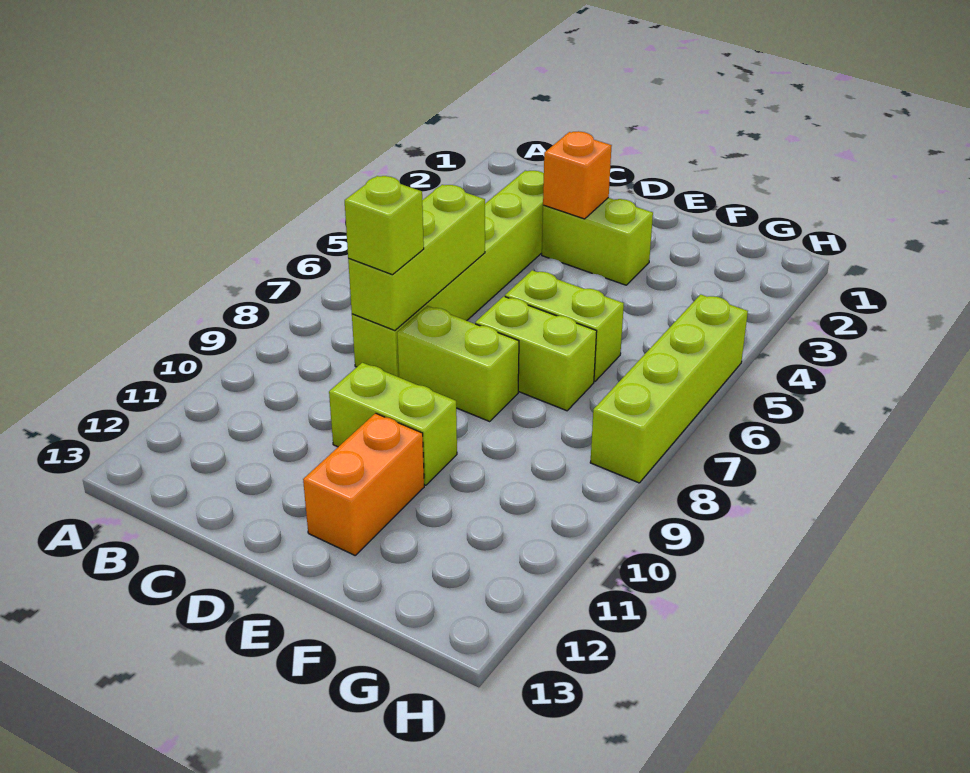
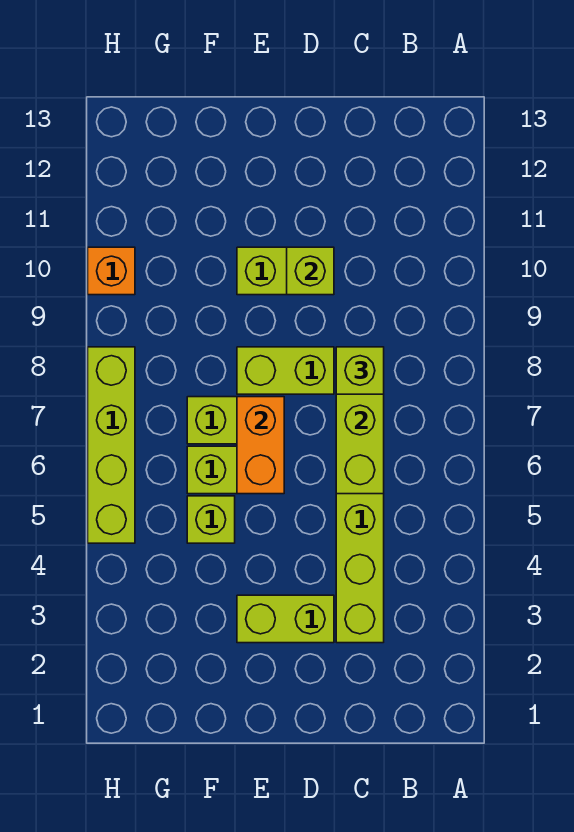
orange 1x1 brick [543,131,612,219] -> orange 1x1 brick moved to [88,247,135,295]
none -> lime 1x1 brick [287,247,334,295]
orange 1x2 brick [303,413,424,555] -> orange 1x2 brick moved to [237,397,284,494]
none -> lime 1x1 brick [187,496,235,543]

